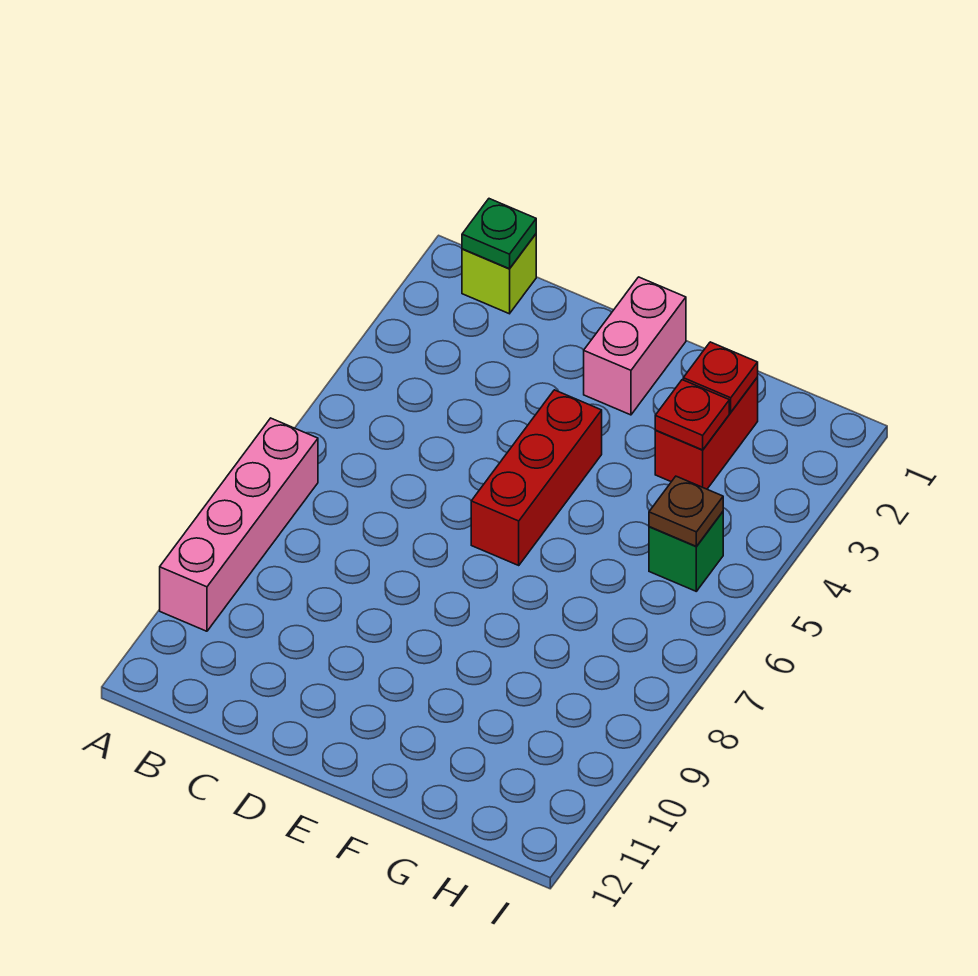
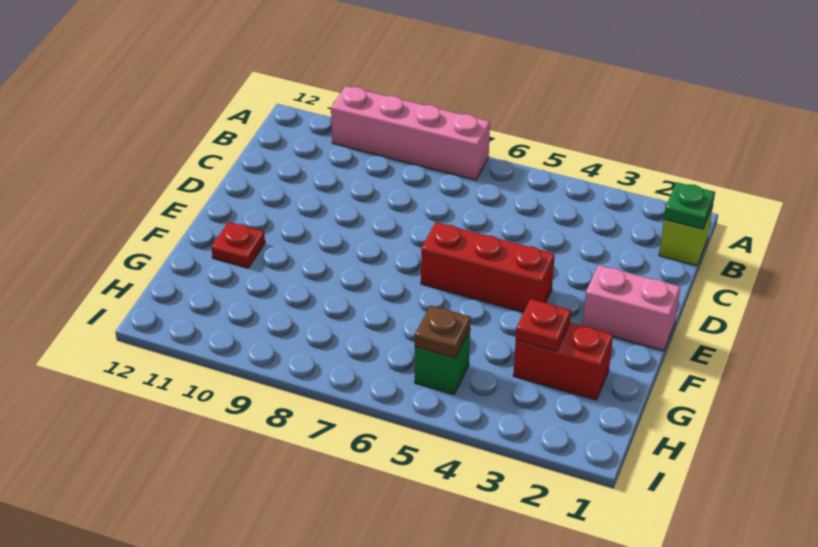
red 1x1 plate [683,342,758,412] -> red 1x1 plate moved to [211,222,265,268]

